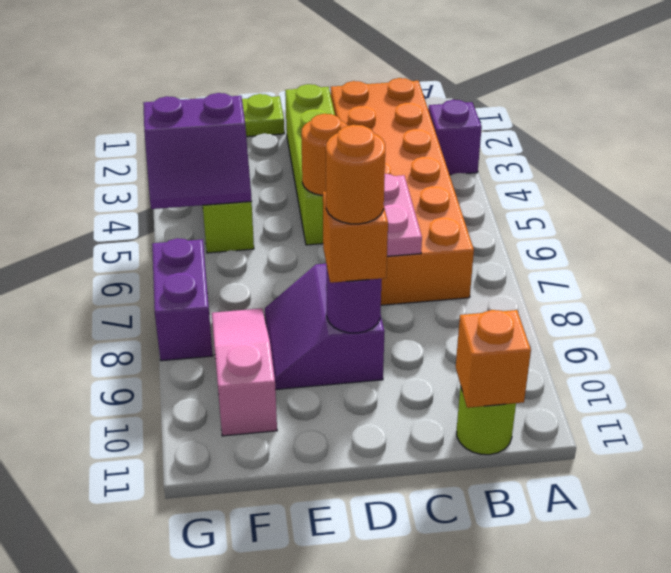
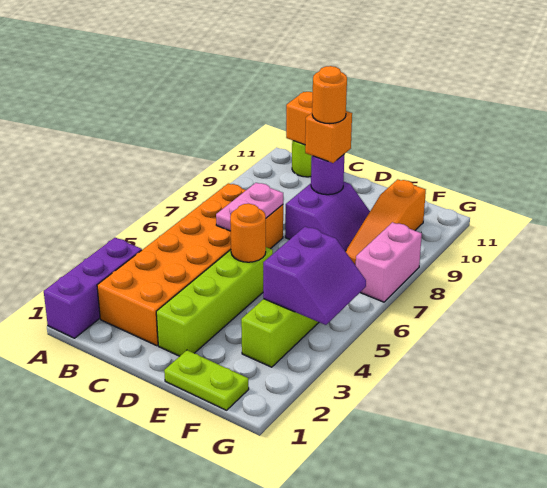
purple 1x1 brick [429,100,482,175] -> purple 1x3 brick [44,238,142,338]
purple 2x2 slope [143,93,252,209] -> purple 2x2 slope turned to [263,227,366,325]
pink 1x3 slope [212,308,277,436] -> orange 1x3 slope [345,179,426,265]
purple 1x2 brick [152,238,213,361] -> pink 1x2 brick [356,222,422,302]

